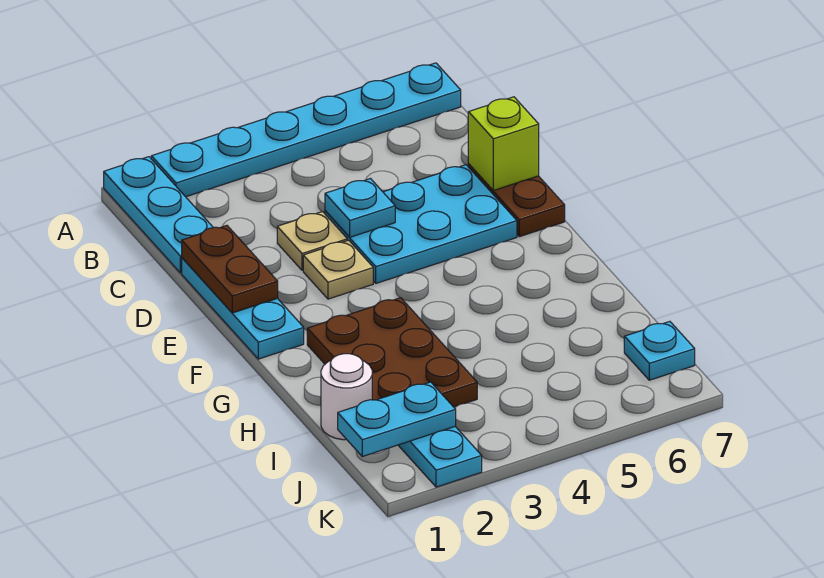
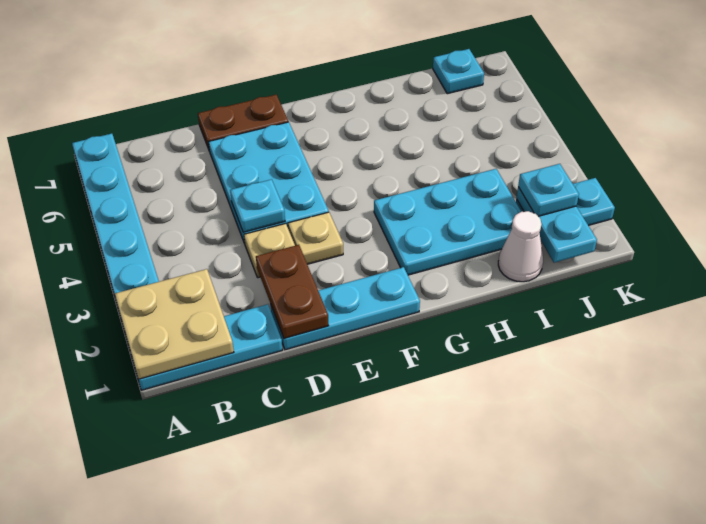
none -> tan 2x2 plate [115,269,234,379]
brown 1x2 plate [182,225,278,313] -> brown 1x2 plate turned to [256,245,329,338]
lime 1x1 brick [468,97,539,190] -> none
brown 2x3 plate [307,298,477,407] -> cyan 2x3 plate [374,169,521,275]
white 1x1 round brick [321,354,372,440] -> white 1x1 cone [498,211,543,282]
none -> cyan 1x1 plate [518,164,579,216]

